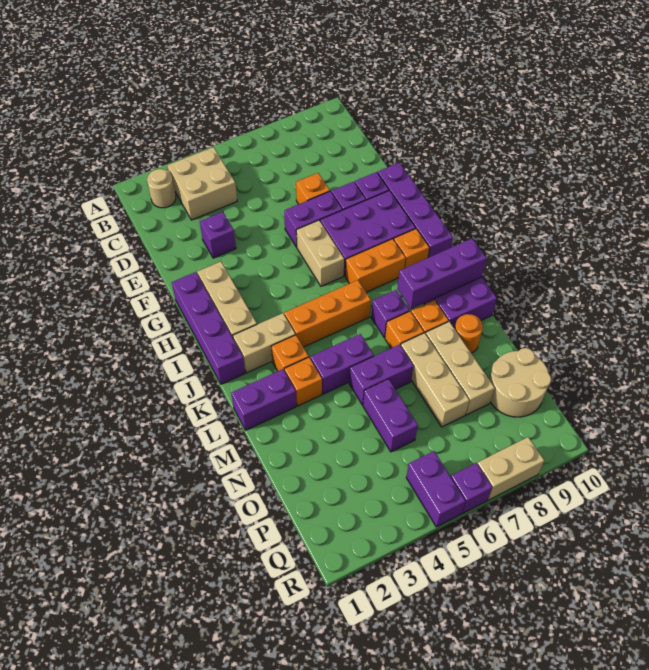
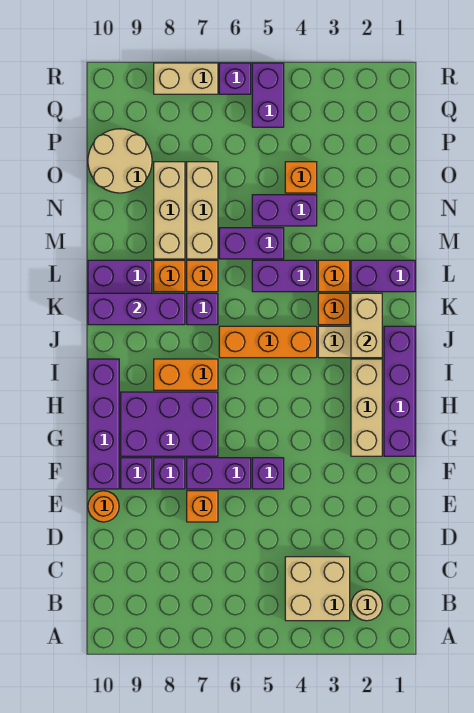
purple 1x1 brick [200,212,236,258] -> purple 1x1 brick moved to [252,458,284,489]
tan 1x2 brick [296,220,344,286] -> tan 1x2 brick moved to [351,293,382,358]
orange 1x1 brick [394,229,429,268] -> orange 1x1 brick moved to [285,162,317,193]
orange 1x1 round brick [455,314,483,353] -> orange 1x1 round brick moved to [88,491,119,522]
purple 1x2 brick [363,379,418,452] -> purple 1x2 brick turned to [252,195,317,226]

